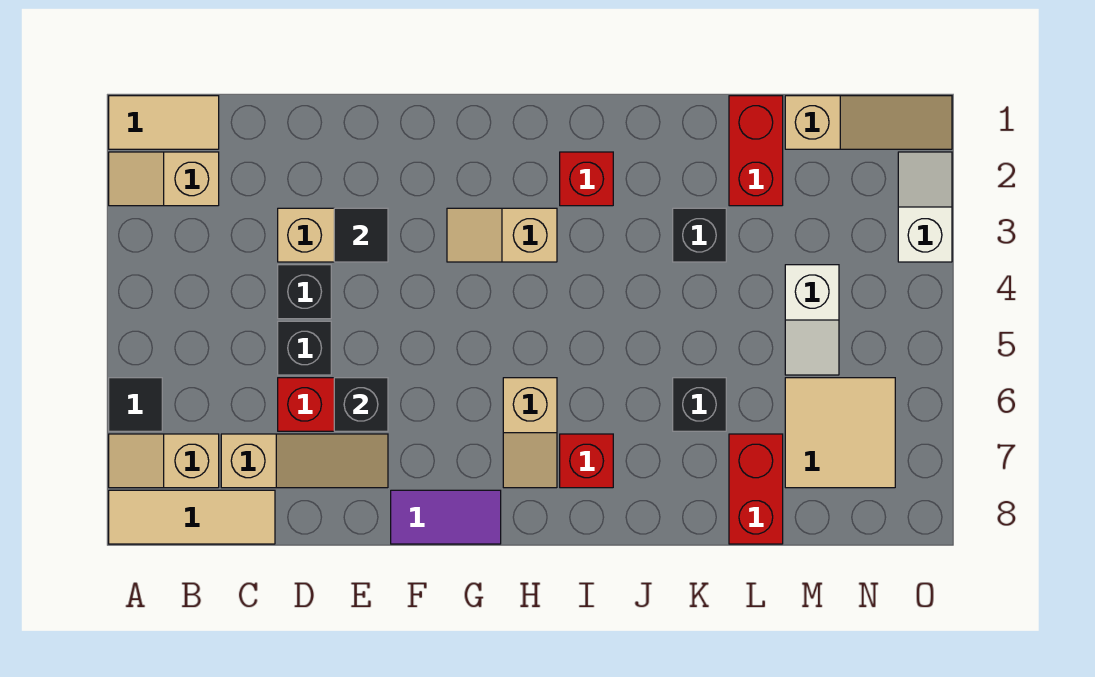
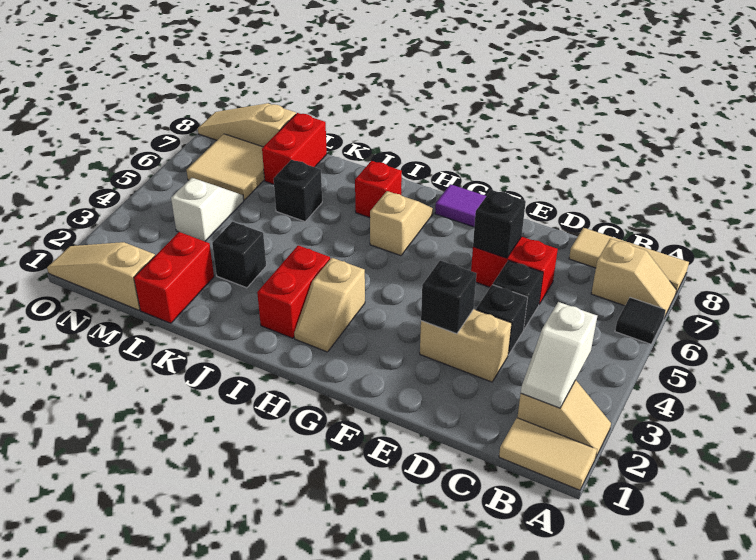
tan 1x3 slope [221,434,388,488] -> tan 1x3 slope moved to [198,103,296,147]
black 1x1 tile [334,208,388,262] -> black 1x1 brick [421,260,476,334]
tan 1x2 slope [447,208,557,262] -> tan 1x2 slope turned to [294,258,365,352]
red 1x1 brick [560,152,613,206] -> red 1x2 brick [257,245,330,338]
white 1x2 slope [898,152,952,262] -> white 1x2 slope moved to [521,302,597,408]

